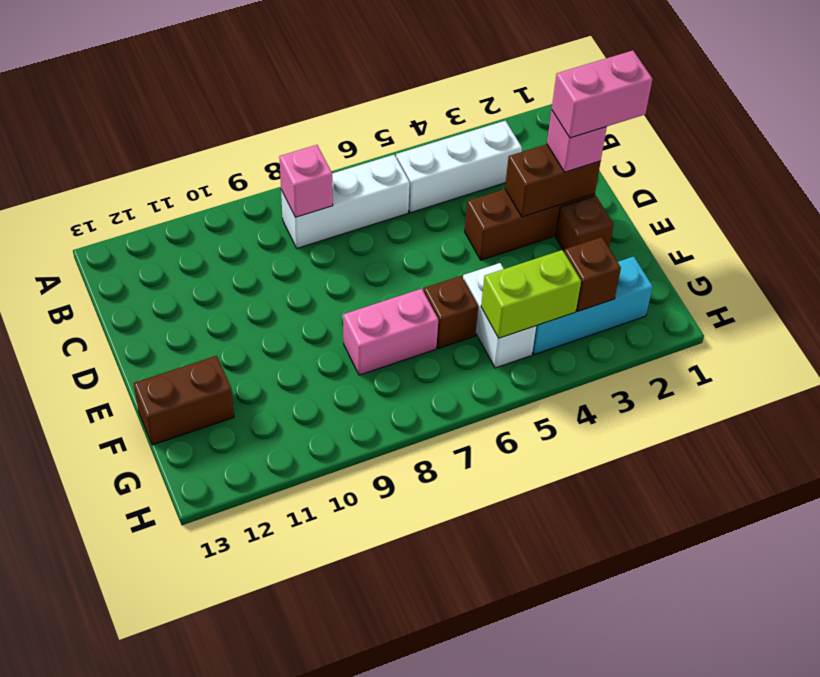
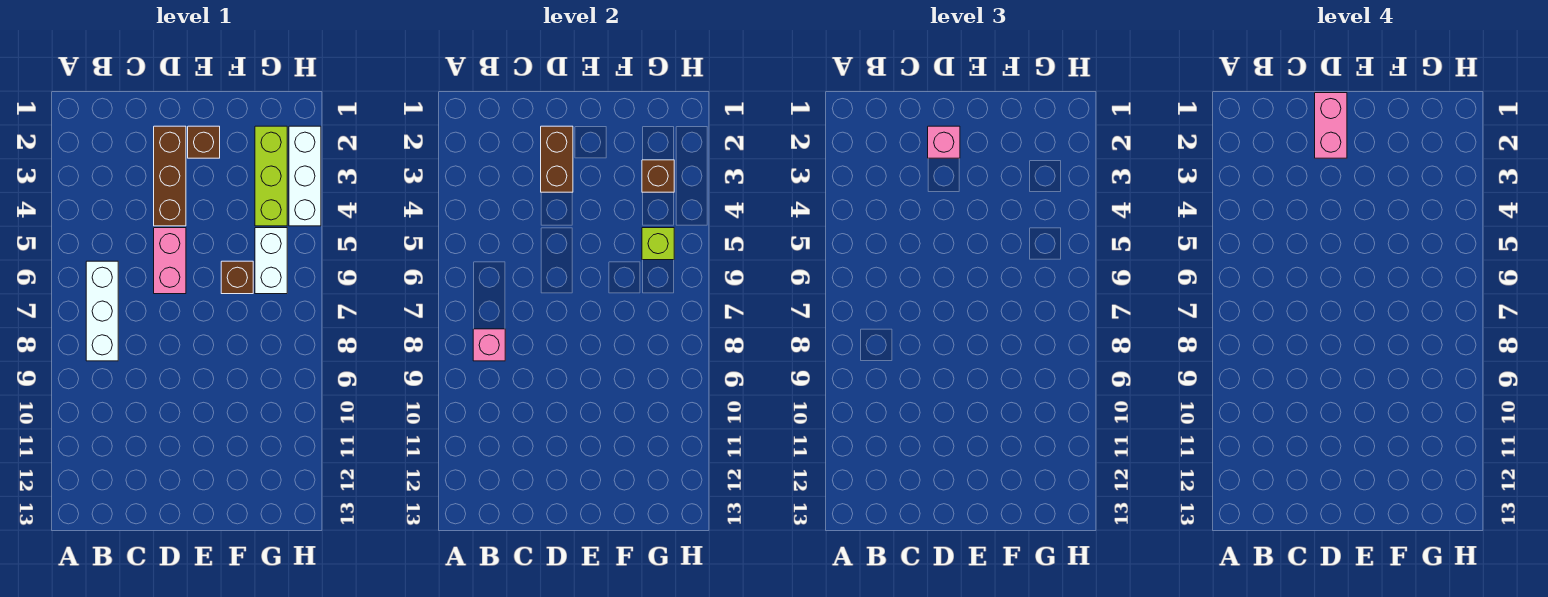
white 1x3 brick [396,121,522,213] -> white 1x3 brick moved to [289,126,321,226]
white 1x2 brick [463,263,536,368] -> white 1x2 brick turned to [255,228,287,294]
pink 1x2 brick [343,289,438,375] -> pink 1x2 brick moved to [154,228,186,294]
brown 1x2 brick [133,356,234,445] -> none
cyan 1x3 brick [532,256,653,355] -> lime 1x3 brick [255,126,287,226]
lime 1x2 brick [481,250,581,338] -> lime 1x1 brick [642,228,674,260]

